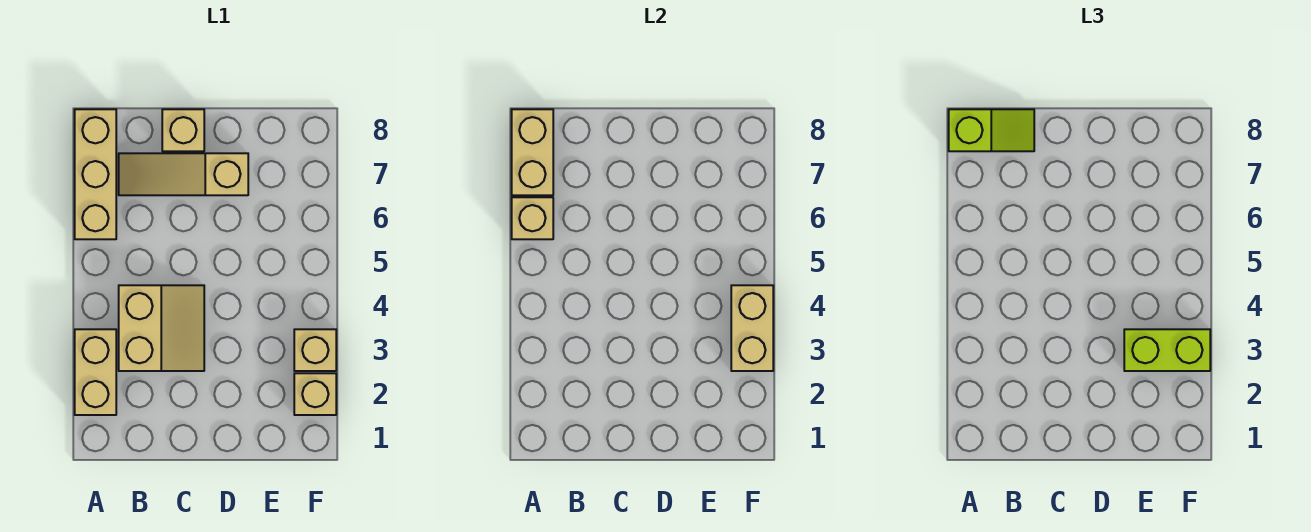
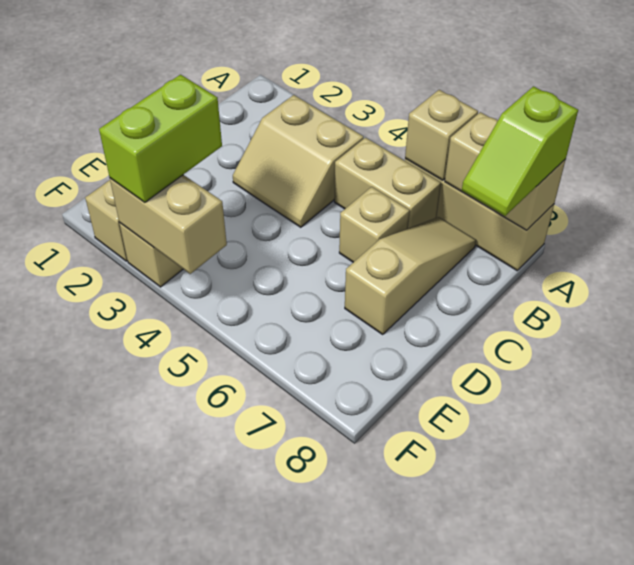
tan 1x2 brick [75,329,116,415] -> tan 1x2 brick moved to [334,138,441,228]
tan 1x1 brick [162,109,204,151] -> tan 1x1 brick moved to [339,187,410,262]

